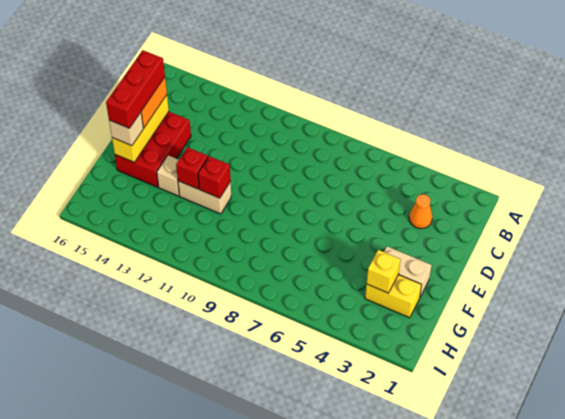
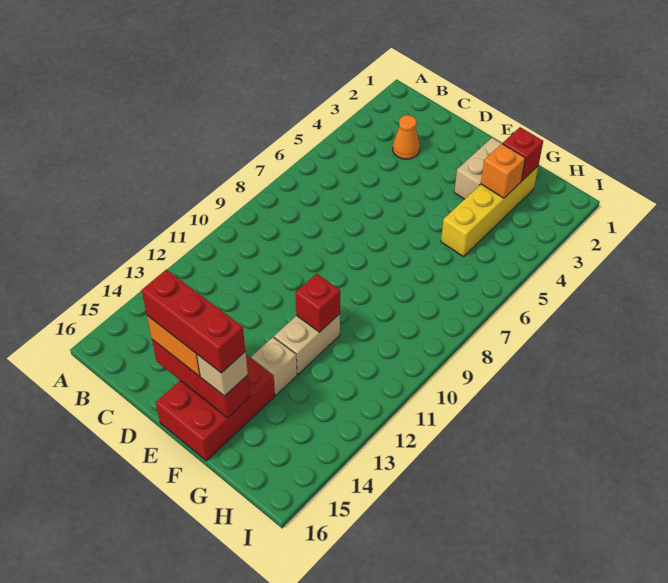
red 2x3 brick [115,112,191,187] -> red 2x3 brick turned to [156,355,275,461]
yellow 1x3 brick [112,95,169,162] -> red 1x3 brick [152,340,250,418]
red 1x1 brick [176,147,208,189] -> red 1x1 brick moved to [503,127,543,181]
yellow 1x2 brick [365,275,422,318] -> yellow 1x4 brick [441,166,538,257]
yellow 1x1 brick [367,250,400,293] -> orange 1x1 brick [481,144,525,198]

